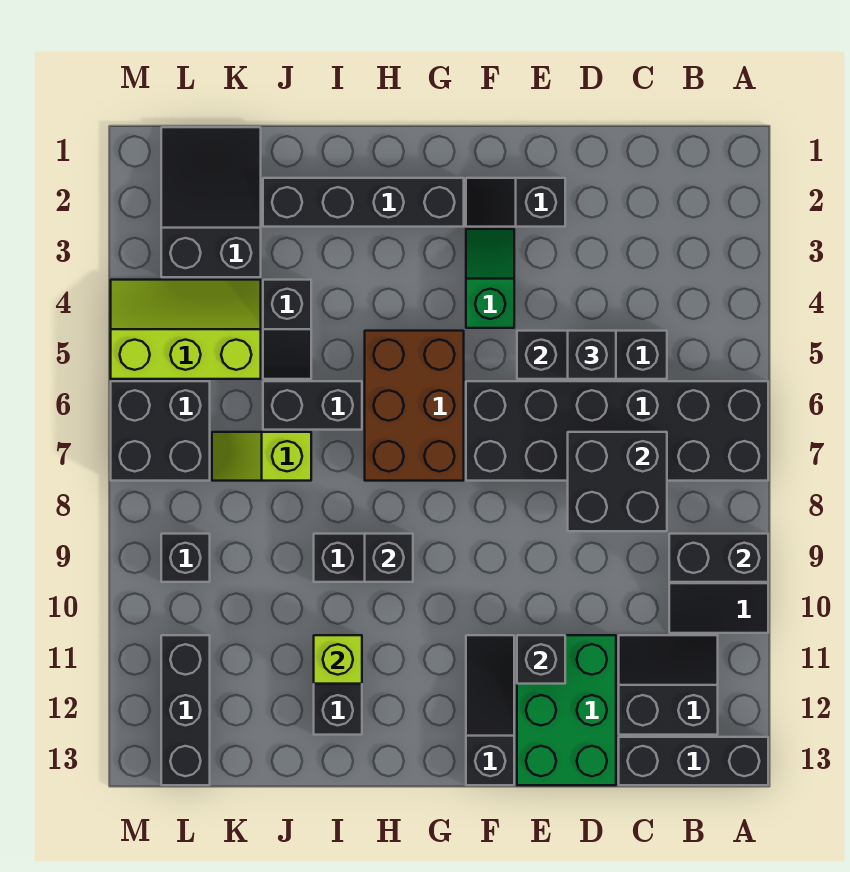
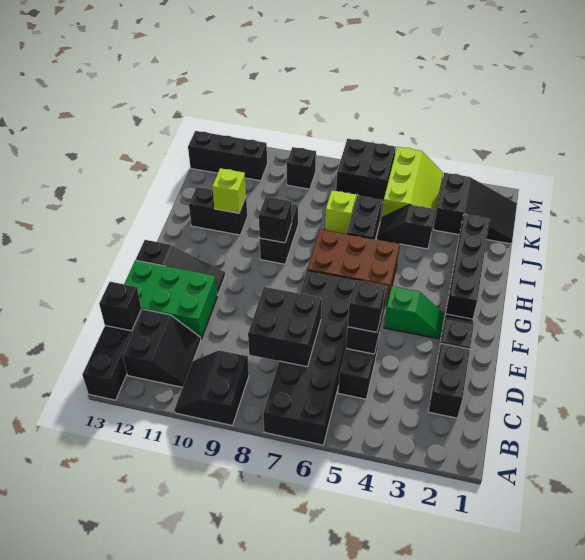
black 1x2 brick [669,534,768,582] -> black 1x2 brick moved to [428,344,470,418]
black 1x1 brick [517,635,565,684] -> black 1x1 brick moved to [99,282,141,331]

